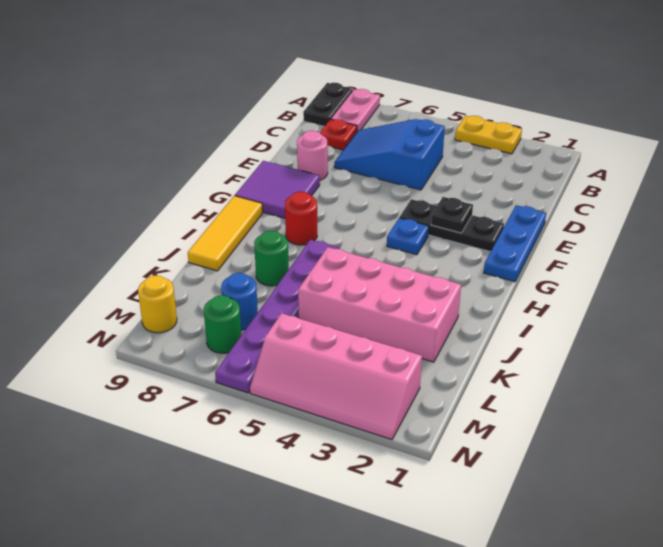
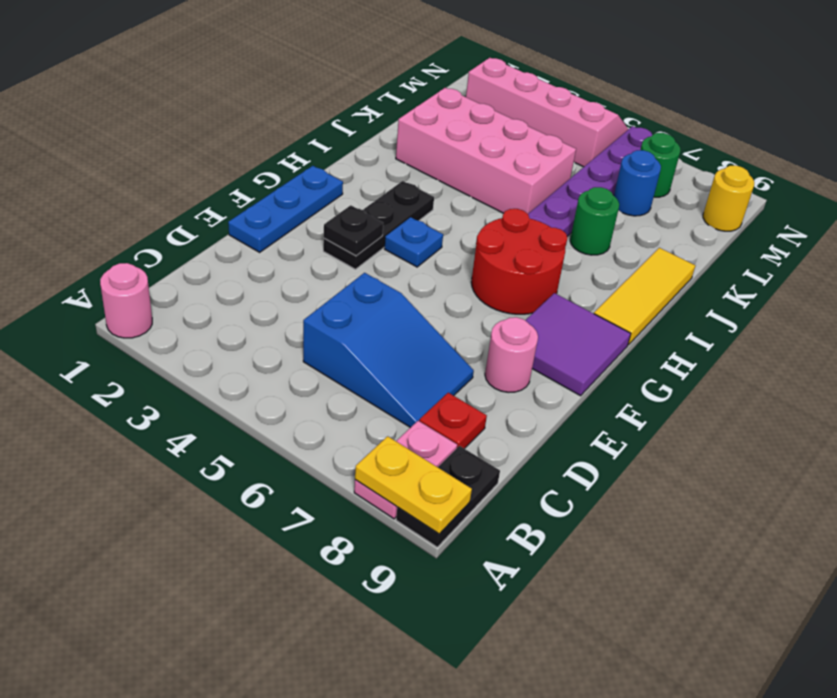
none -> pink 1x1 round brick [100,263,152,338]
yellow 1x2 plate [455,115,522,154] -> yellow 1x2 plate moved to [355,436,472,534]
black 1x3 plate [400,199,504,252] -> black 1x3 plate turned to [323,181,434,269]
red 1x1 round brick [285,191,317,245] -> red 2x2 round brick [471,209,567,314]

